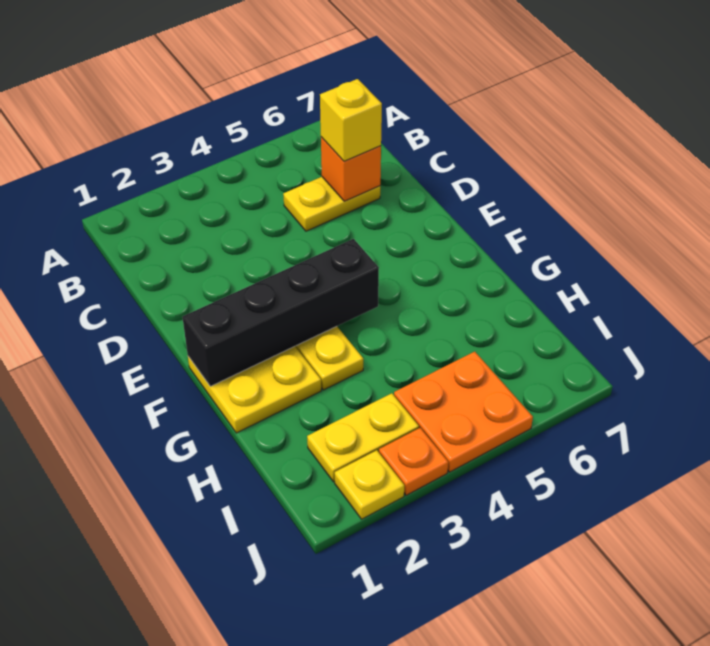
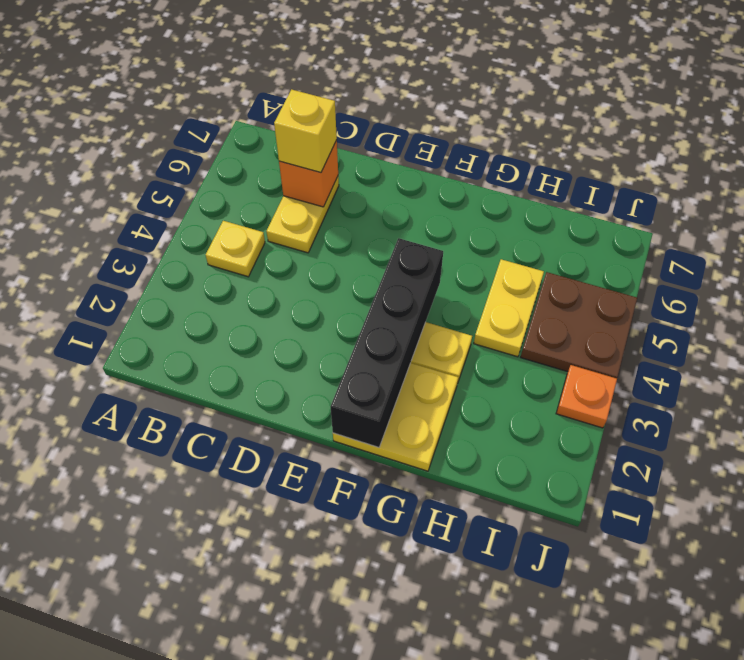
yellow 1x2 plate [307,393,419,482] -> yellow 1x2 plate moved to [474,259,544,357]
orange 2x2 plate [394,352,533,472] -> brown 2x2 plate [521,272,637,378]
yellow 1x1 plate [335,450,404,519] -> yellow 1x1 plate moved to [206,221,265,277]

